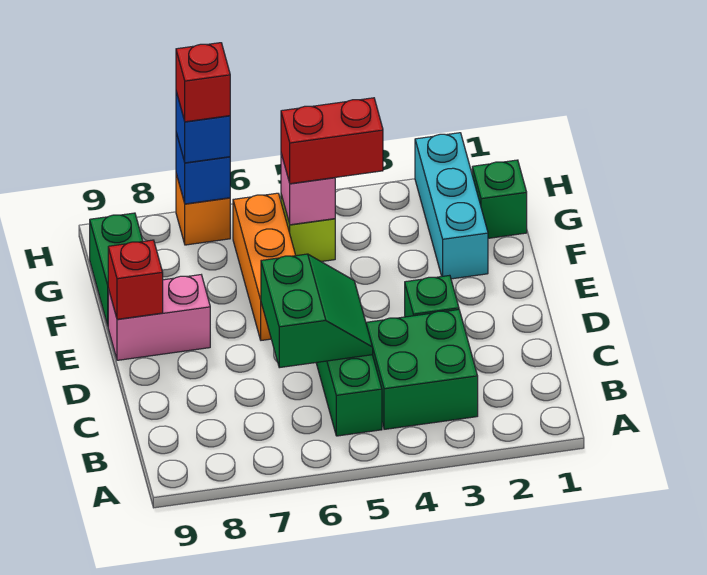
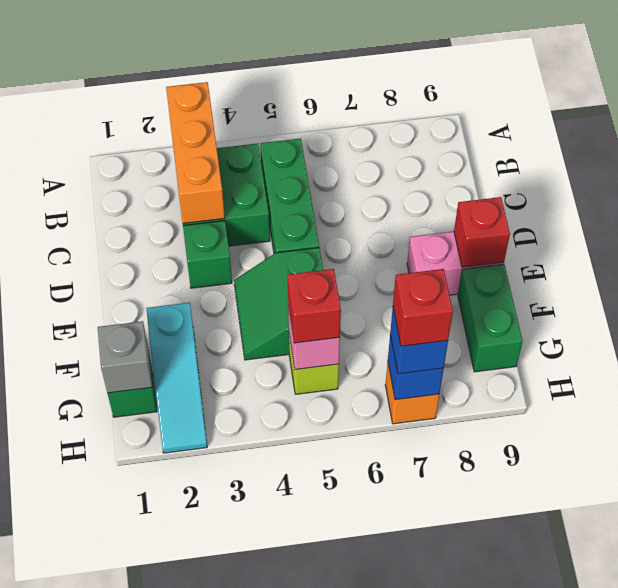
green 2x2 slope [261,254,373,368] -> green 2x2 slope moved to [234,248,323,360]
orange 1x3 brick [233,193,296,340] -> orange 1x3 brick moved to [166,82,225,223]
cyan 1x3 brick [415,133,488,279] -> cyan 1x3 slope [146,303,207,453]
none -> grey 1x1 brick [98,321,152,393]
red 1x2 brick [281,98,383,184] -> red 1x1 brick [288,269,341,343]

